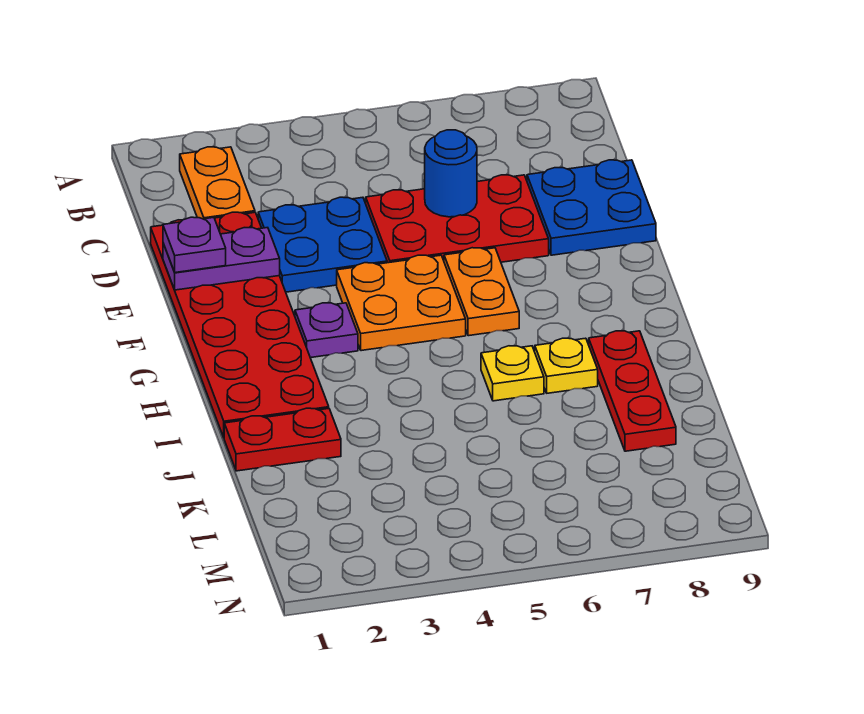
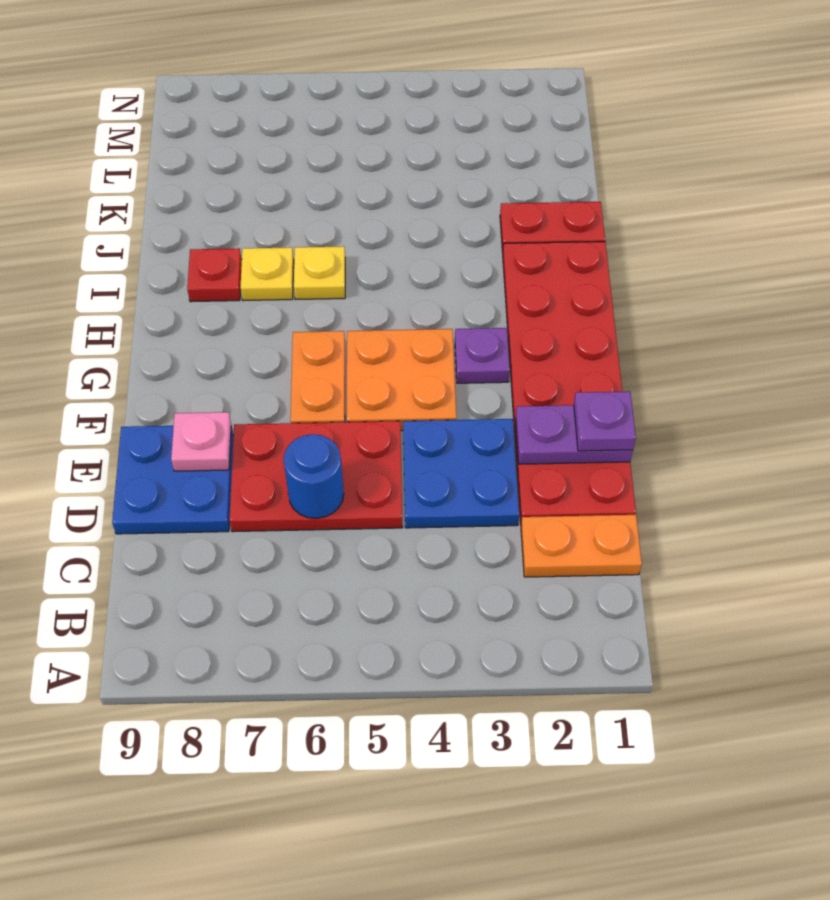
orange 1x2 plate [180,147,255,219] -> orange 1x2 plate turned to [521,515,642,577]
none -> pink 1x1 plate [171,412,231,471]
red 1x3 plate [589,331,676,451] -> red 1x1 plate [187,248,242,302]

